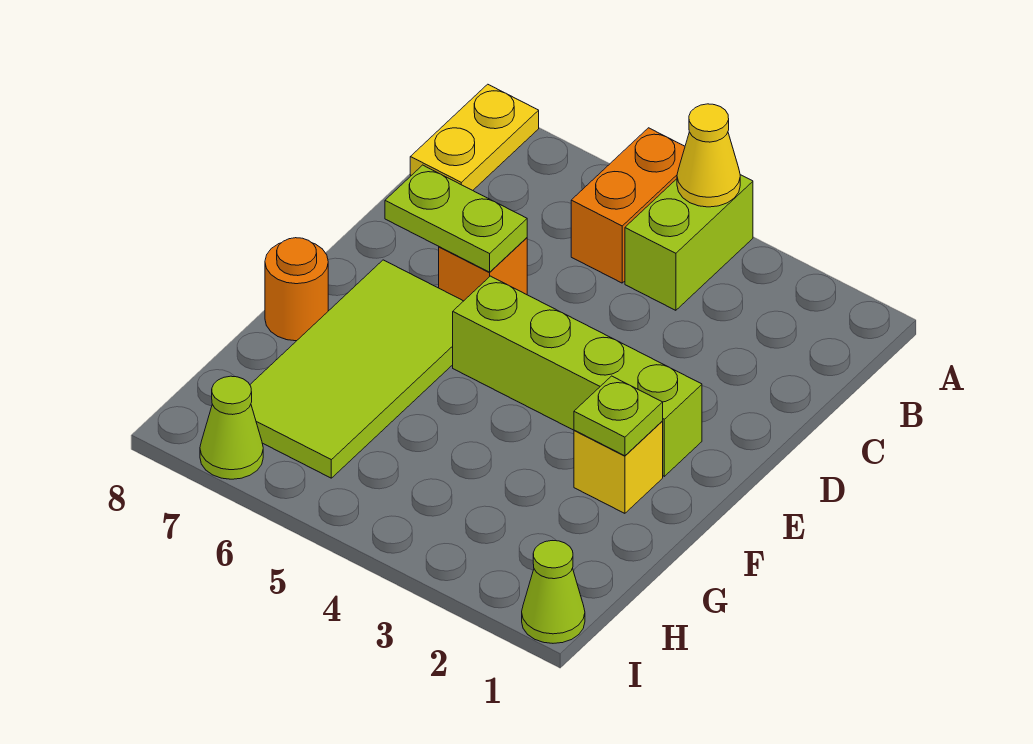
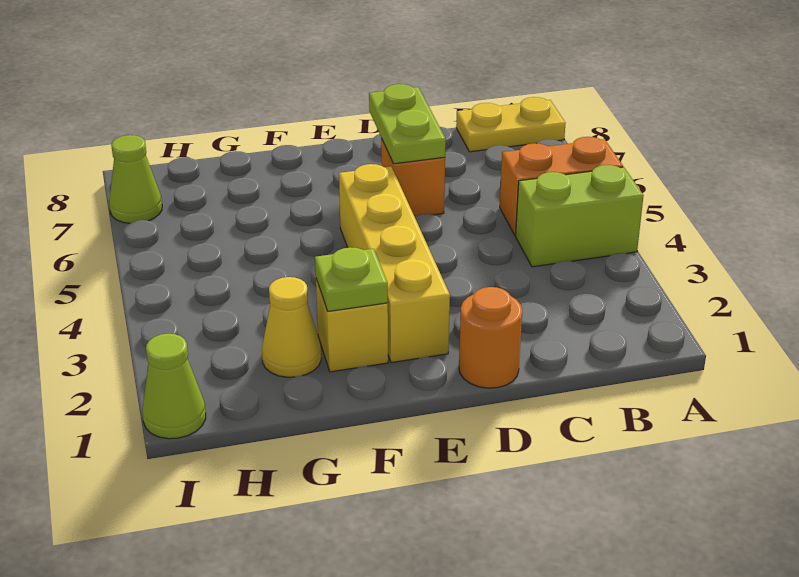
yellow 1x1 cone [677,104,740,207] -> yellow 1x1 cone moved to [262,277,321,377]
lime 1x4 brick [453,276,702,476] -> yellow 1x4 brick [339,164,450,363]
lime 2x4 tile [250,260,463,478] -> none
orange 1x1 round brick [265,238,328,341] -> orange 1x1 round brick moved to [459,287,522,388]

